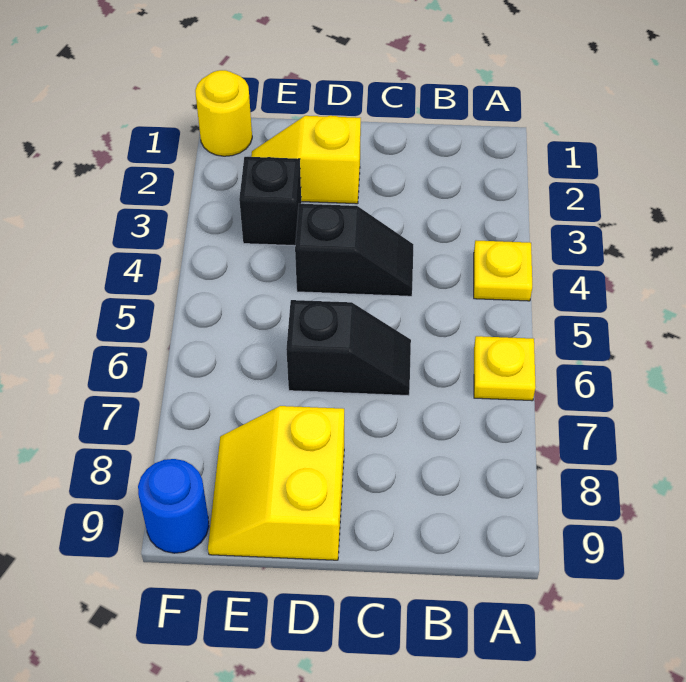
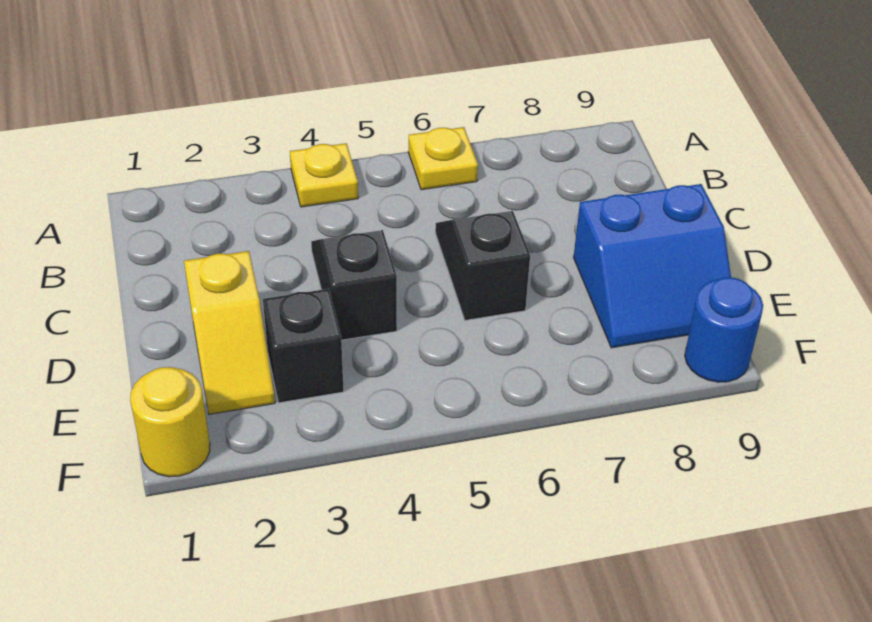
yellow 2x2 slope [208,406,344,560] -> blue 2x2 slope [574,184,731,348]

